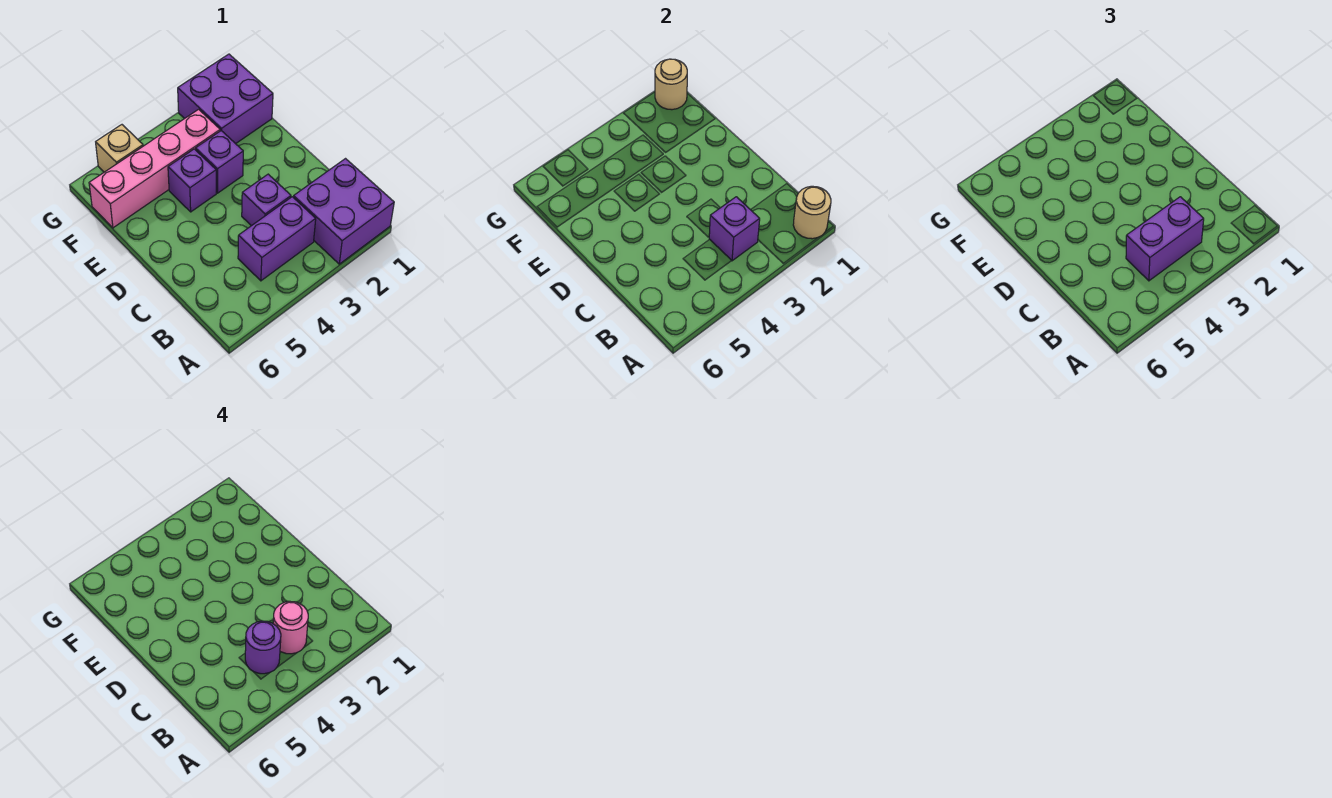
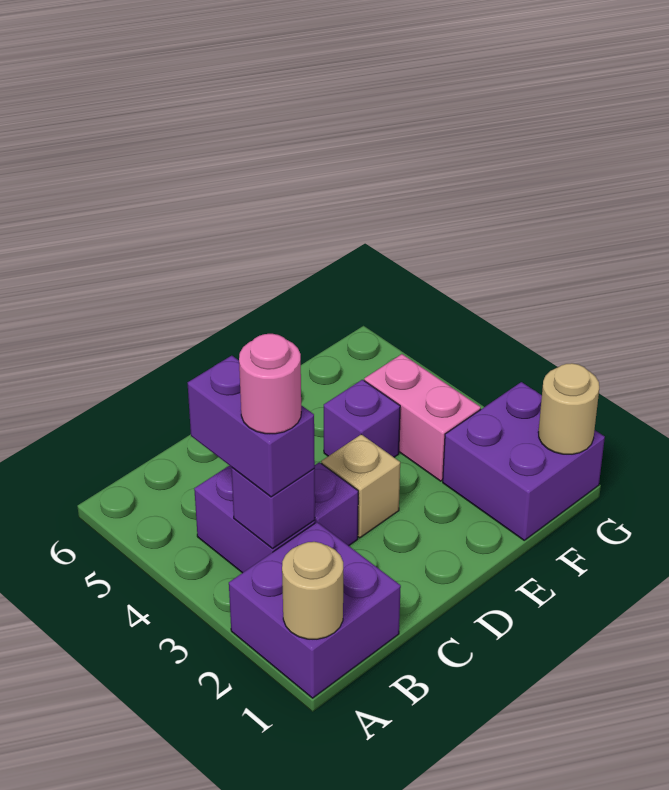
purple 1x1 round brick [245,621,281,674] -> none
purple 1x1 brick [196,131,243,193] -> none
pink 1x4 brick [89,109,220,228] -> pink 1x2 brick [364,354,481,481]
tan 1x1 brick [96,125,143,172] -> tan 1x1 brick moved to [321,434,400,538]

